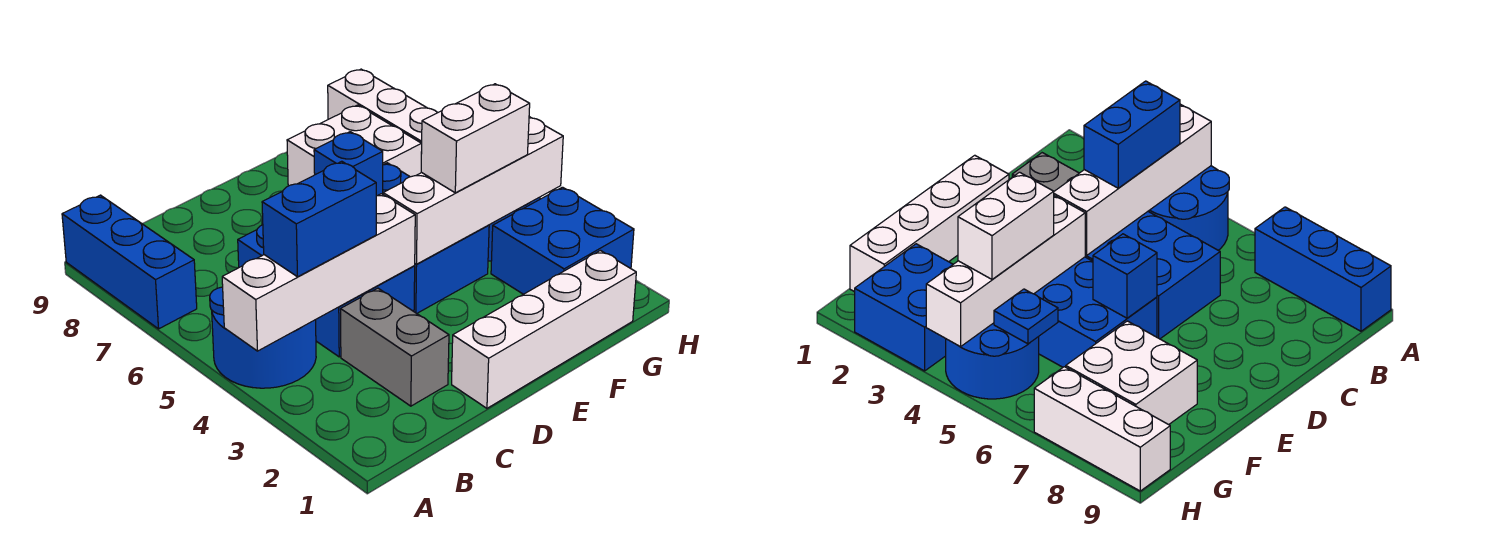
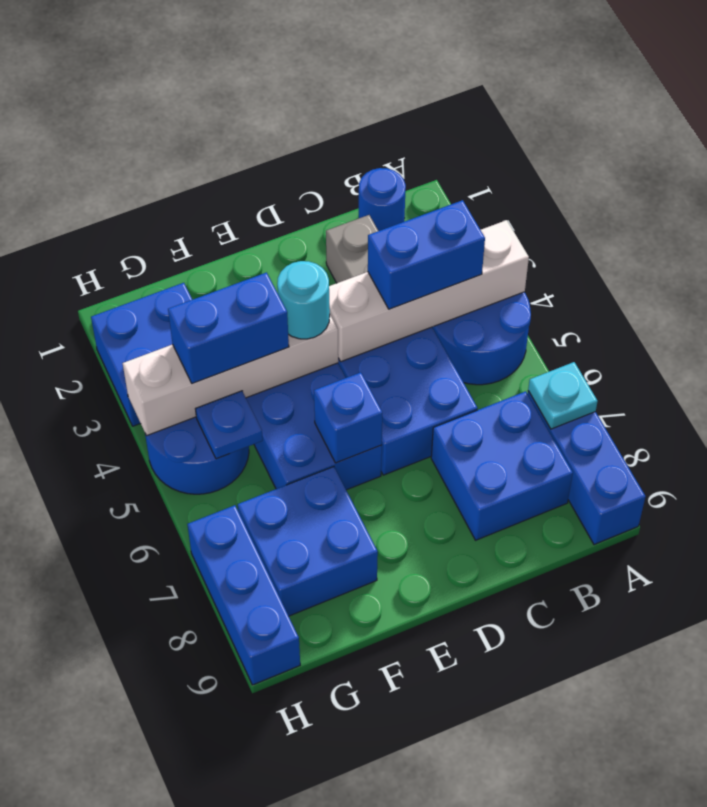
none -> cyan 1x1 plate [528,362,598,429]
none -> blue 1x1 round brick [359,168,406,231]
none -> blue 2x2 brick [431,391,573,540]
white 1x4 brick [452,251,636,408] -> none
none -> cyan 1x1 round brick [277,261,330,339]
white 1x2 brick [421,84,530,193] -> blue 1x2 brick [168,273,289,384]
white 2x2 brick [287,105,422,186] -> blue 2x2 brick [238,467,378,616]
white 1x3 brick [328,69,437,154] -> blue 1x3 brick [187,505,300,685]

